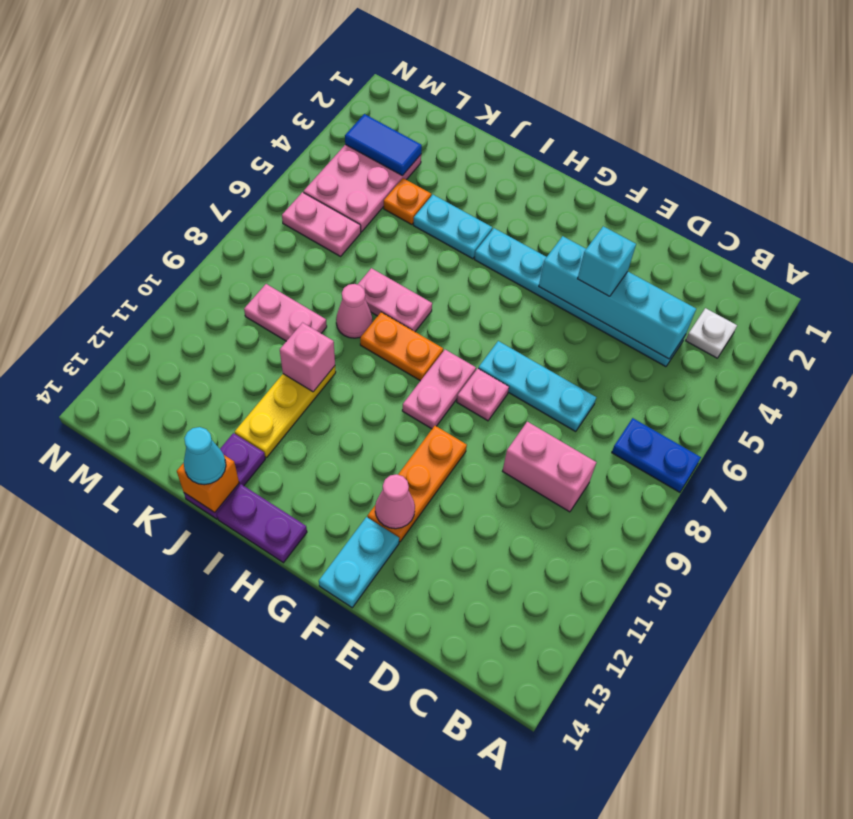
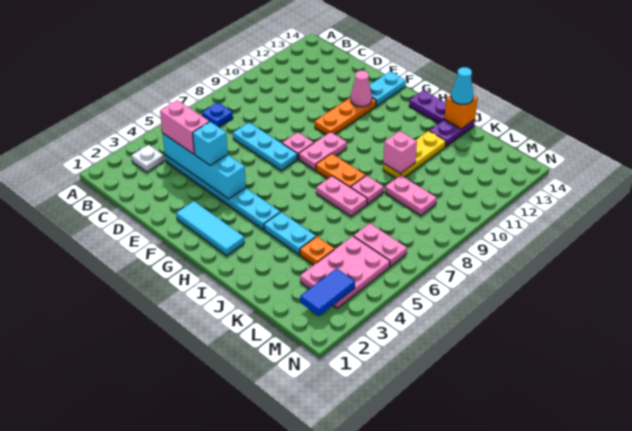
blue 1x2 plate [612,418,701,492] -> blue 1x1 plate [202,102,233,127]
pink 1x2 brick [503,422,596,512] -> pink 1x2 brick moved to [160,100,209,154]
none -> cyan 1x3 tile [176,201,244,256]
pink 1x1 cone [336,284,372,338] -> pink 1x1 plate [351,176,384,204]
blue 1x2 tile [345,114,422,176] -> blue 1x2 tile turned to [300,268,355,316]

